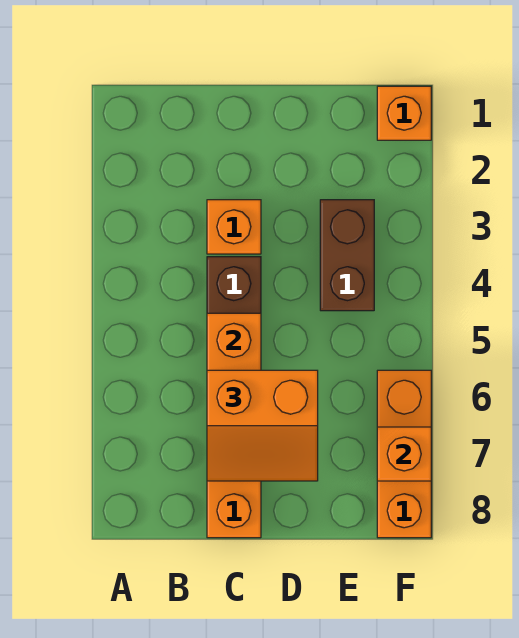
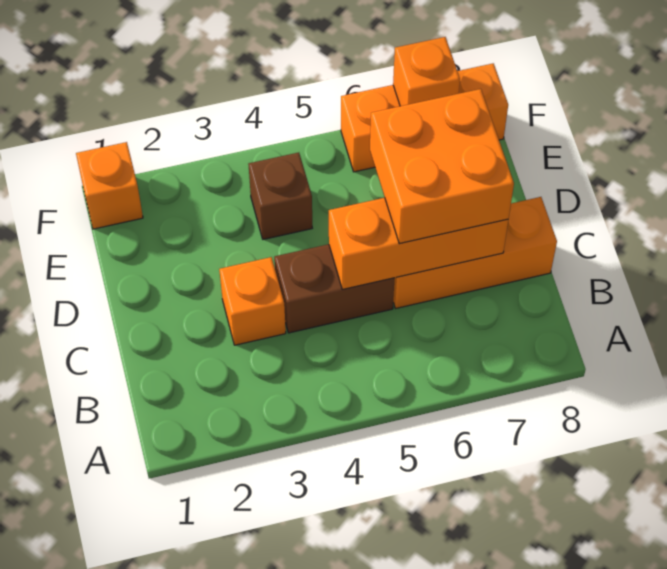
orange 2x2 slope [207,370,318,481] -> orange 2x2 brick [370,89,514,244]
brown 1x2 brick [320,200,374,311] -> brown 1x1 brick [249,152,312,239]

